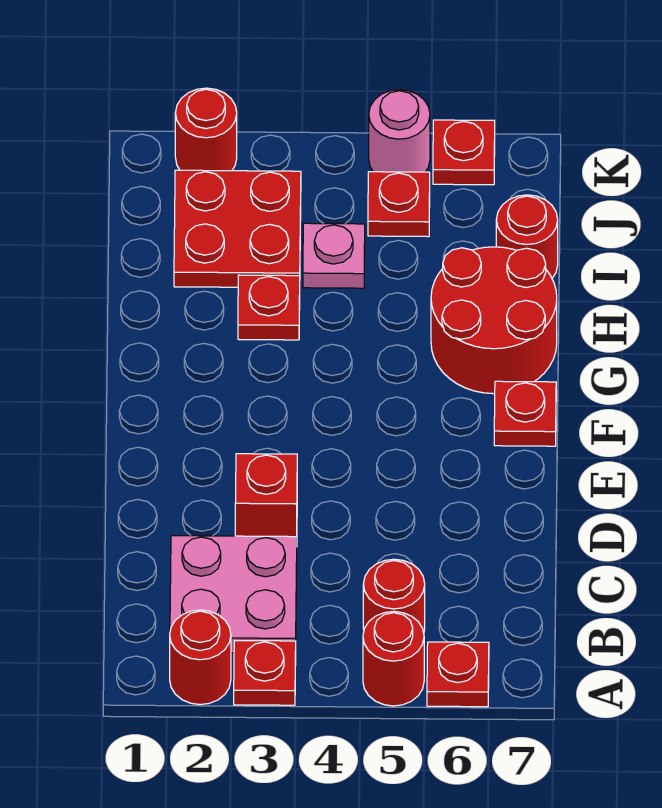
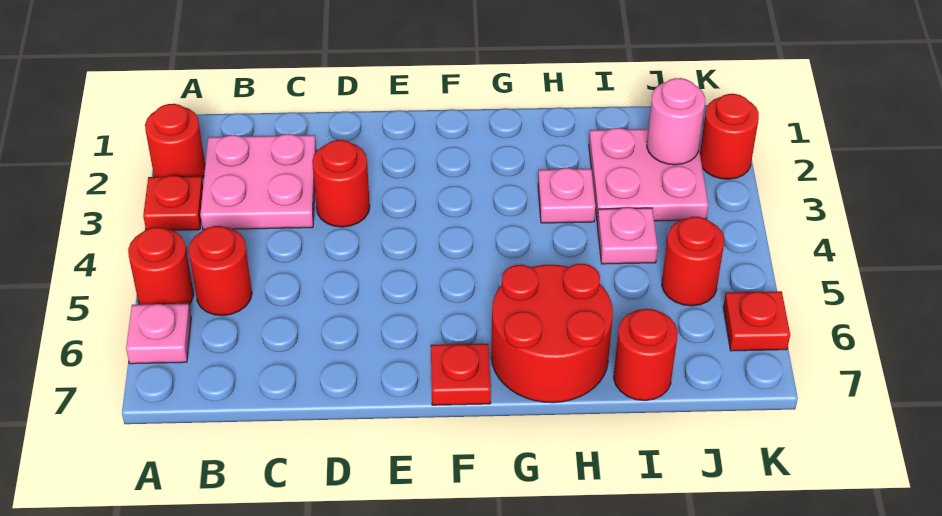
red 1x1 plate [427,642,489,707] -> pink 1x1 plate [126,304,191,364]
red 1x1 brick [235,454,297,537] -> red 1x1 round brick [312,140,370,227]
red 1x1 plate [238,275,300,340] -> pink 1x1 plate [538,168,595,223]
red 2x2 plate [174,170,301,287] -> pink 2x2 plate [589,128,708,221]
red 1x1 plate [368,172,430,237] -> red 1x1 round brick [662,217,724,306]
pink 1x1 round brick [369,90,430,172] -> pink 1x1 round brick moved to [647,78,705,165]

